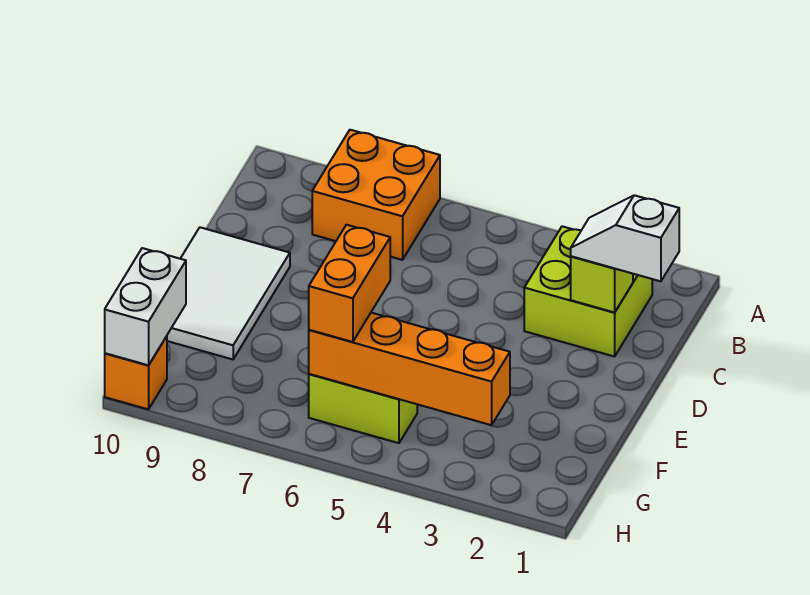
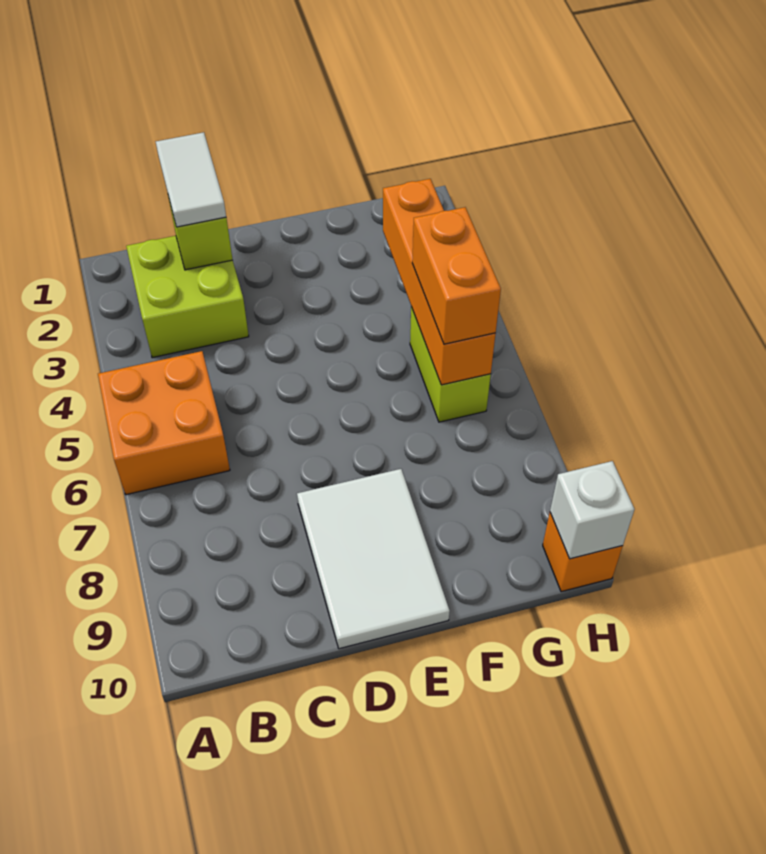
orange 2x2 brick [312,130,440,260] -> orange 2x2 brick moved to [98,351,230,495]
white 1x2 slope [571,195,679,281] -> white 1x2 tile [156,132,226,227]
white 2x3 tile [167,227,290,359] -> white 2x3 tile turned to [297,469,450,649]
orange 1x2 brick [309,225,390,342] -> orange 1x2 brick turned to [412,207,501,344]
white 1x2 brick [105,248,186,365] -> white 1x1 brick [550,461,634,559]

